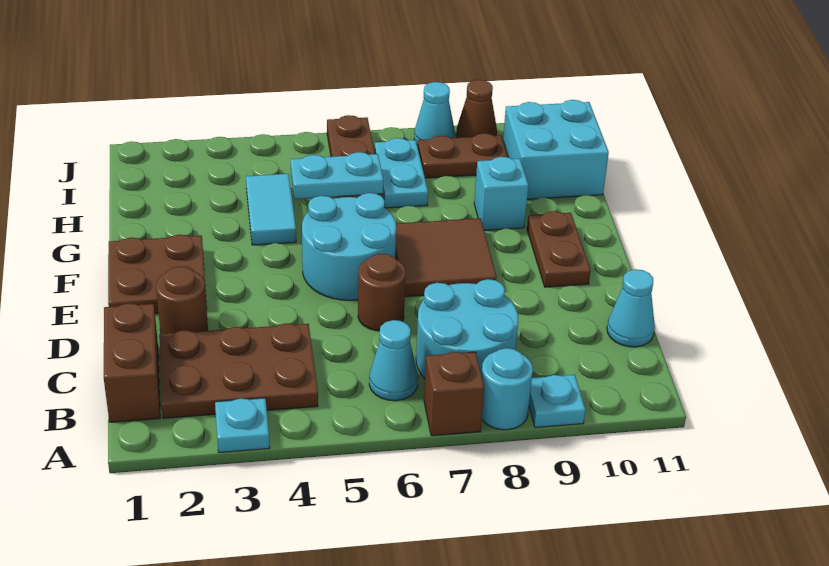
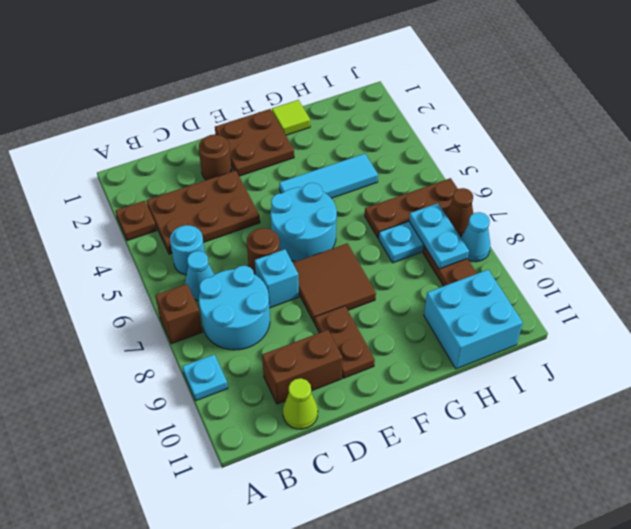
cyan 1x1 plate [215,398,270,453] -> brown 1x1 plate [115,201,157,241]
cyan 1x1 round brick [482,348,533,430] -> cyan 1x1 round brick moved to [170,225,205,275]
brown 1x2 brick [104,303,160,422] -> brown 1x2 brick moved to [262,330,343,404]
brown 2x3 plate [159,323,318,418] -> brown 2x3 plate turned to [147,170,260,254]
cyan 1x1 cone [607,269,655,347] -> lime 1x1 cone [283,378,318,429]
brown 1x2 plate [527,211,591,287] -> brown 1x2 plate turned to [315,306,375,378]
none -> lime 1x1 tile [272,100,310,135]
cyan 1x2 tile [246,174,296,245] -> cyan 1x3 tile [279,154,378,198]
cyan 1x1 brick [474,157,528,230] -> cyan 1x1 brick moved to [255,249,299,308]
cyan 1x2 plate [291,152,383,199] -> cyan 1x2 plate moved to [409,203,469,269]
brown 1x1 cone [456,80,497,138] -> brown 1x1 cone moved to [446,188,473,237]

